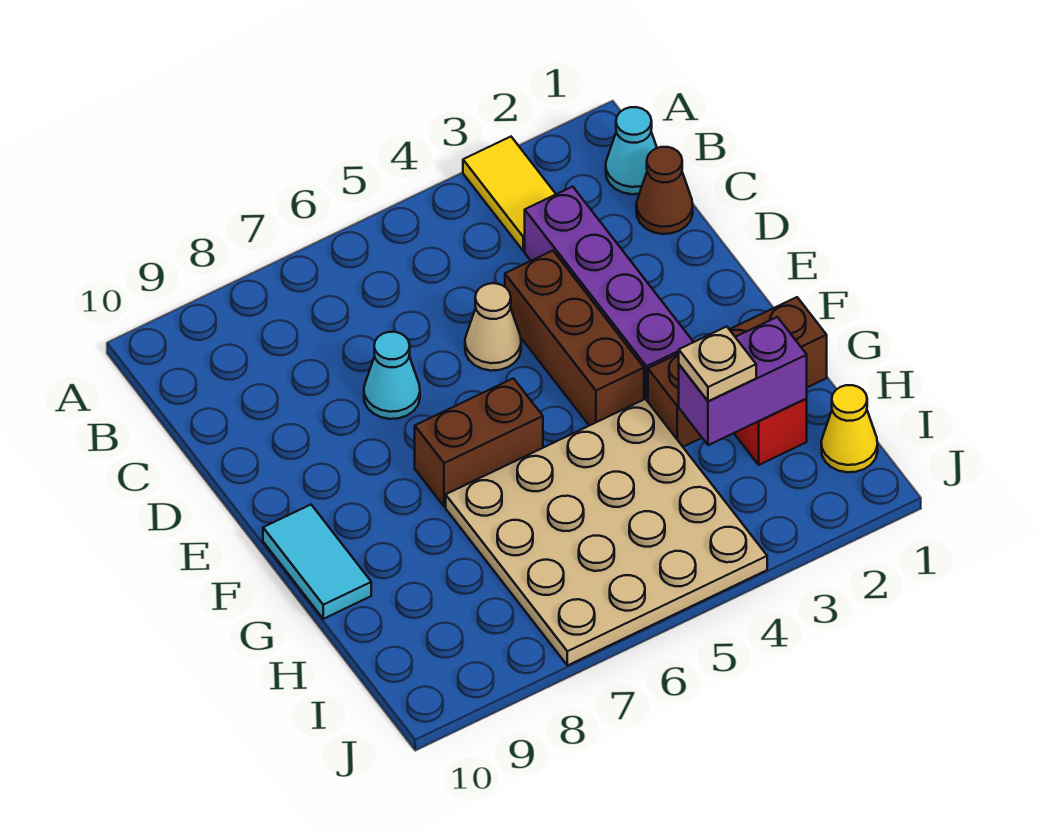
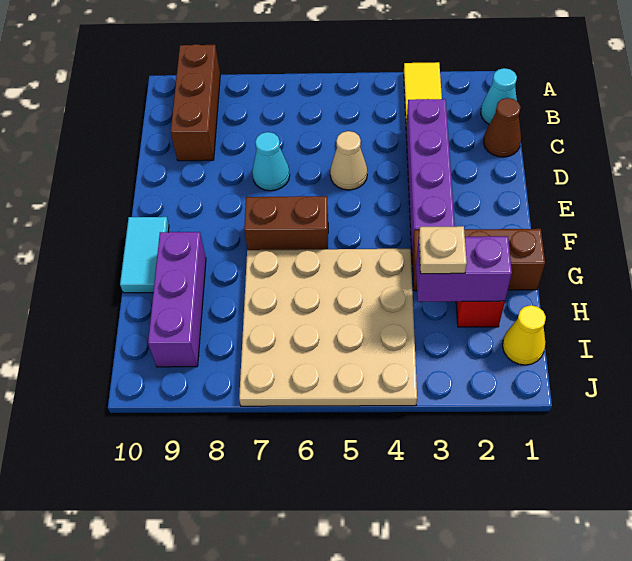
brown 1x3 brick [505,251,644,426] -> brown 1x3 brick moved to [171,44,220,161]
none -> purple 1x3 brick [148,232,206,367]

